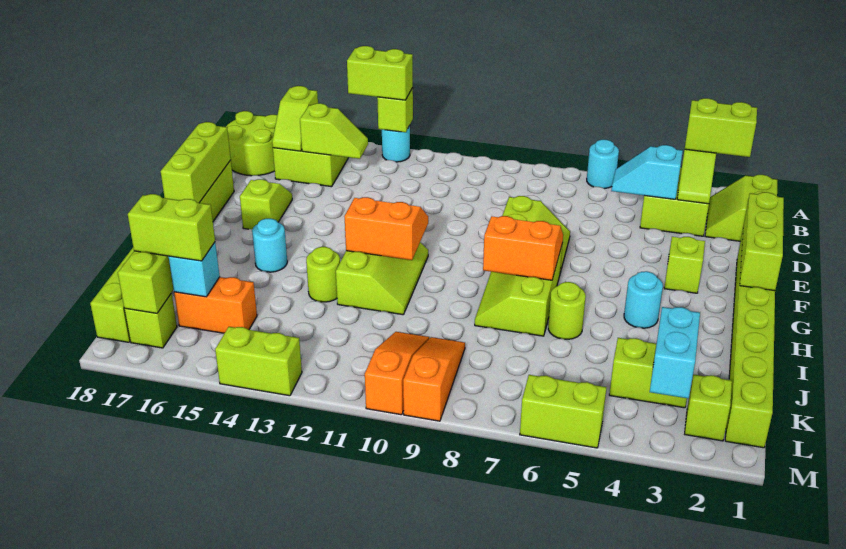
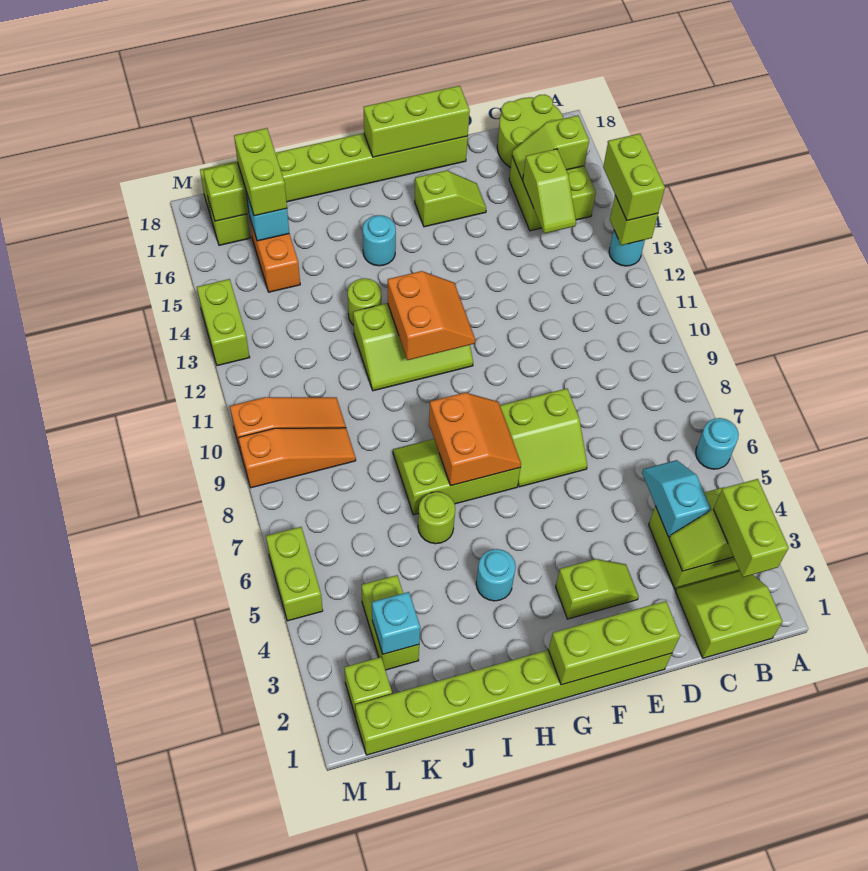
cyan 1x2 brick [650,307,700,398] -> cyan 1x1 brick [372,592,420,654]

